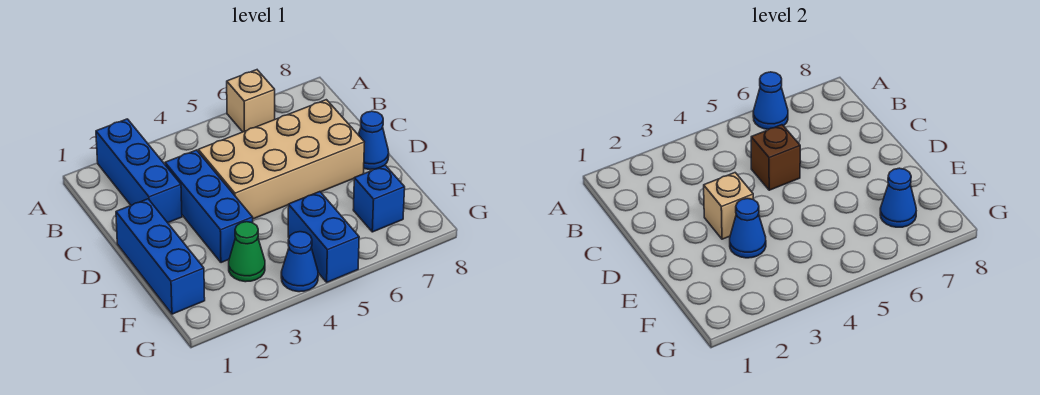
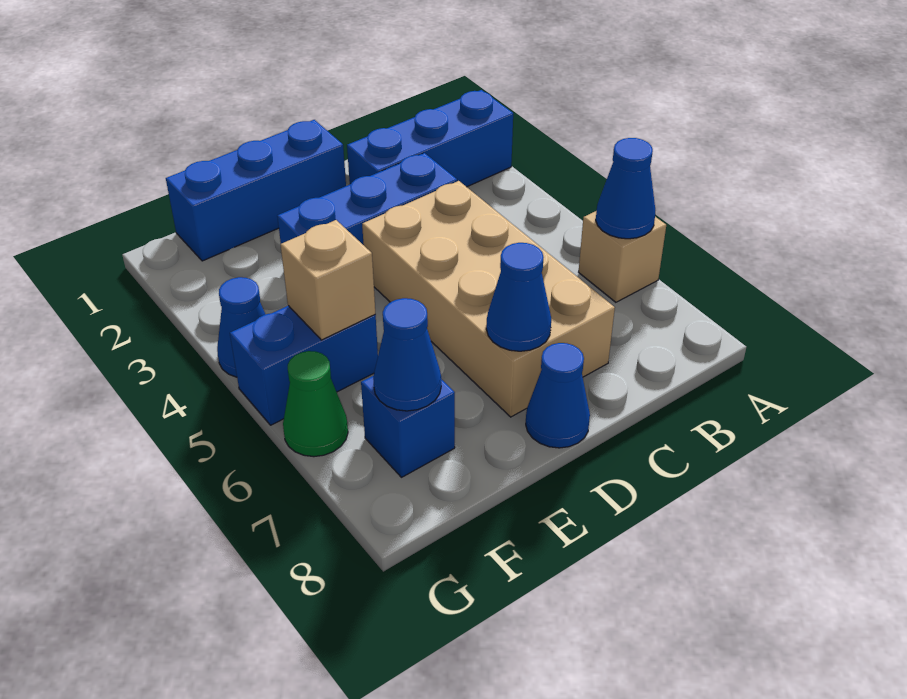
brown 1x1 brick [751,125,800,190] -> none
tan 1x1 brick [704,173,753,239] -> tan 1x1 brick moved to [281,220,375,340]
blue 1x1 cone [730,198,766,258] -> blue 1x1 cone moved to [486,243,551,351]
green 1x1 cone [229,222,265,282] -> green 1x1 cone moved to [283,351,348,457]

